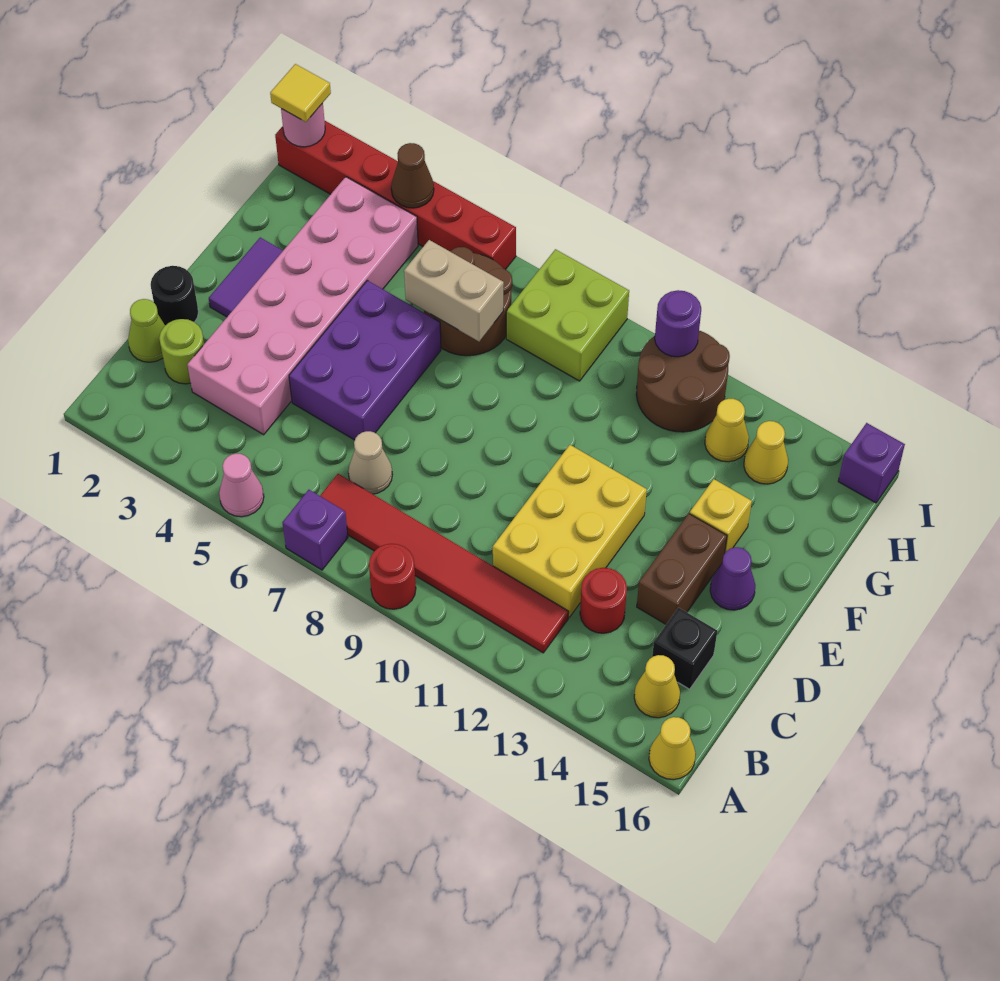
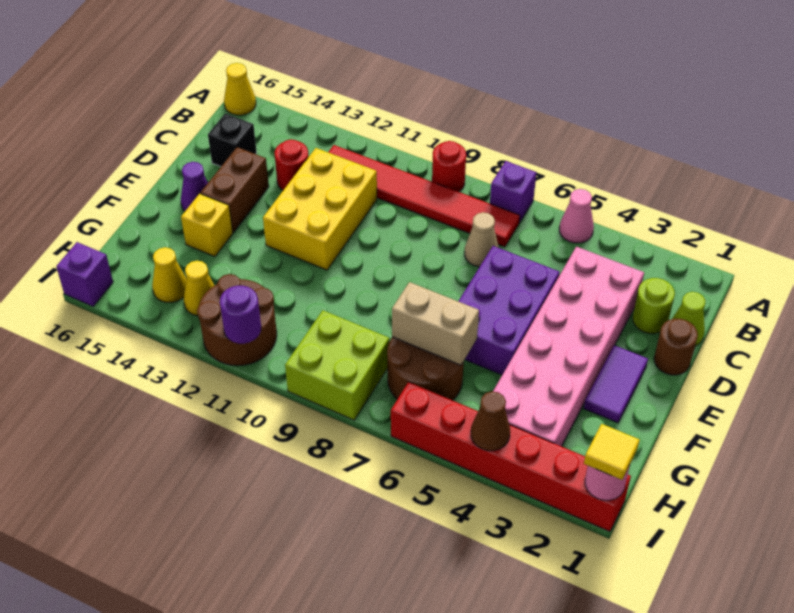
yellow 1x1 cone [634,655,680,718] -> none
black 1x1 round brick [151,266,199,325] -> brown 1x1 round brick [654,319,698,375]

